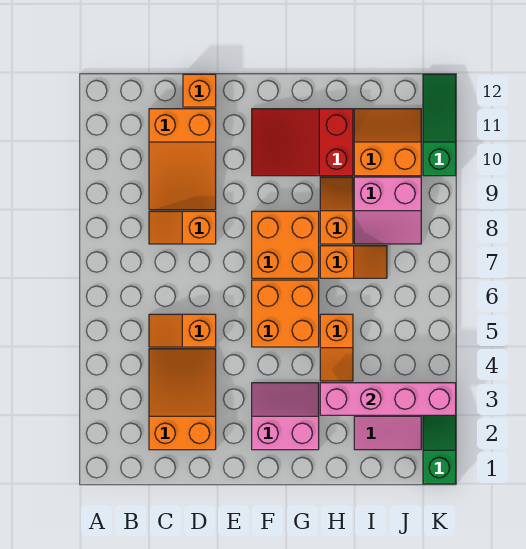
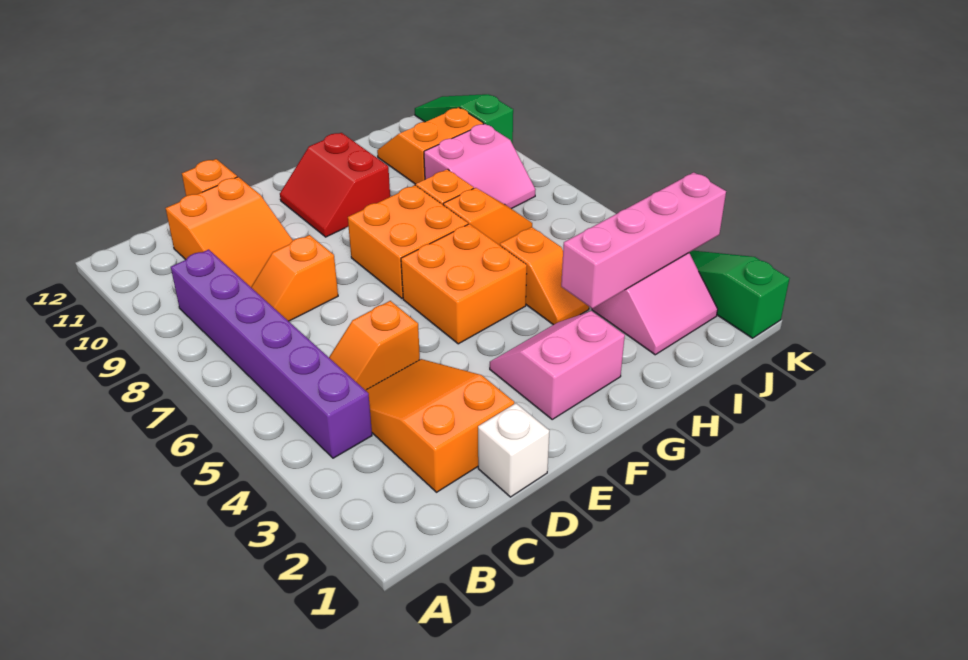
none -> purple 1x6 brick [171,249,372,458]
none -> white 1x1 brick [478,403,549,497]
red 2x3 slope [252,109,353,176] -> red 2x2 slope [280,133,390,237]

